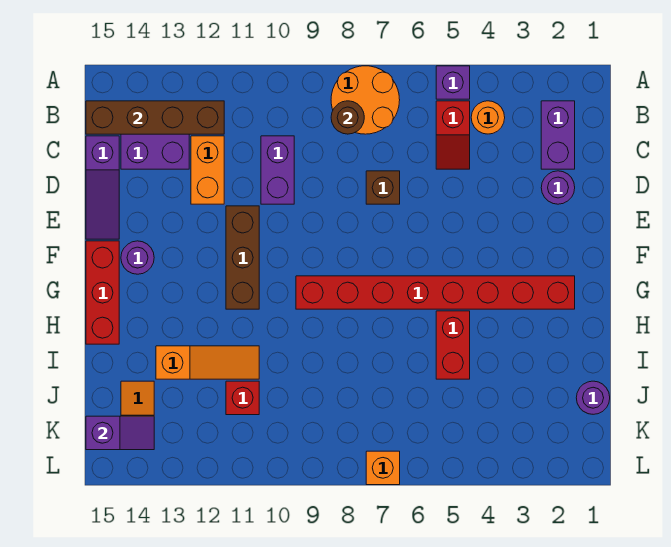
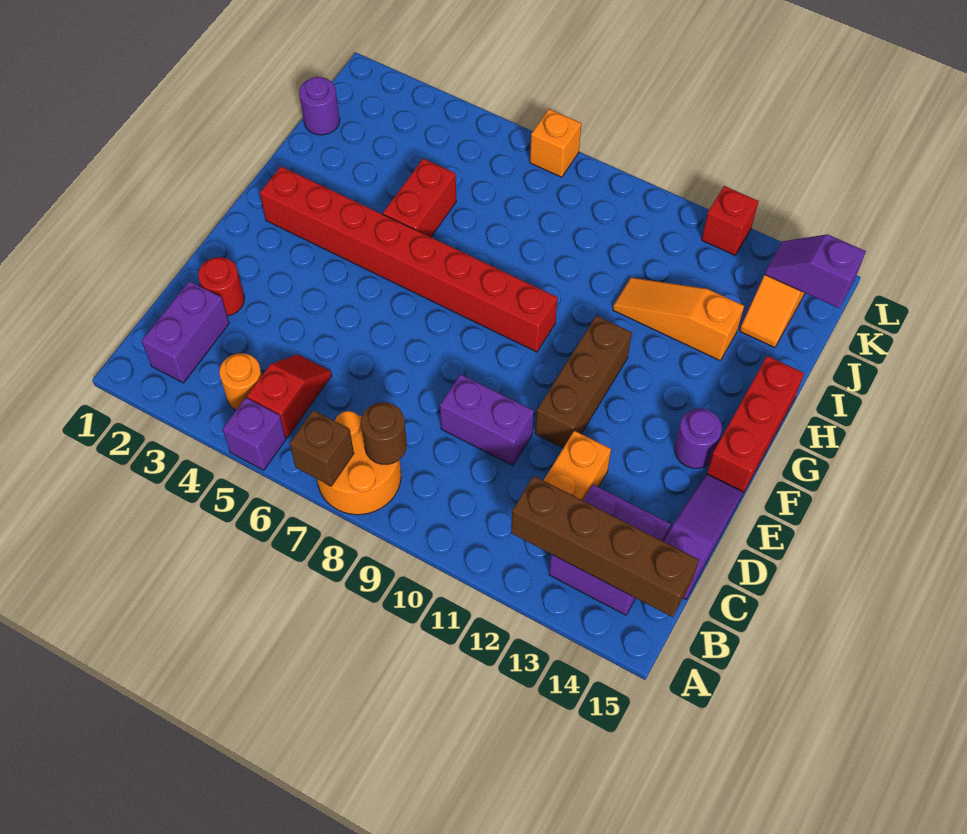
purple 1x2 brick [261,136,294,204] -> purple 1x2 brick turned to [440,374,534,466]
purple 1x1 round brick [541,171,575,204] -> red 1x1 round brick [198,257,245,316]
brown 1x1 brick [366,171,400,204] -> brown 1x1 brick moved to [290,410,354,486]
red 1x1 brick [226,381,259,415] -> red 1x1 brick moved to [702,186,759,255]

